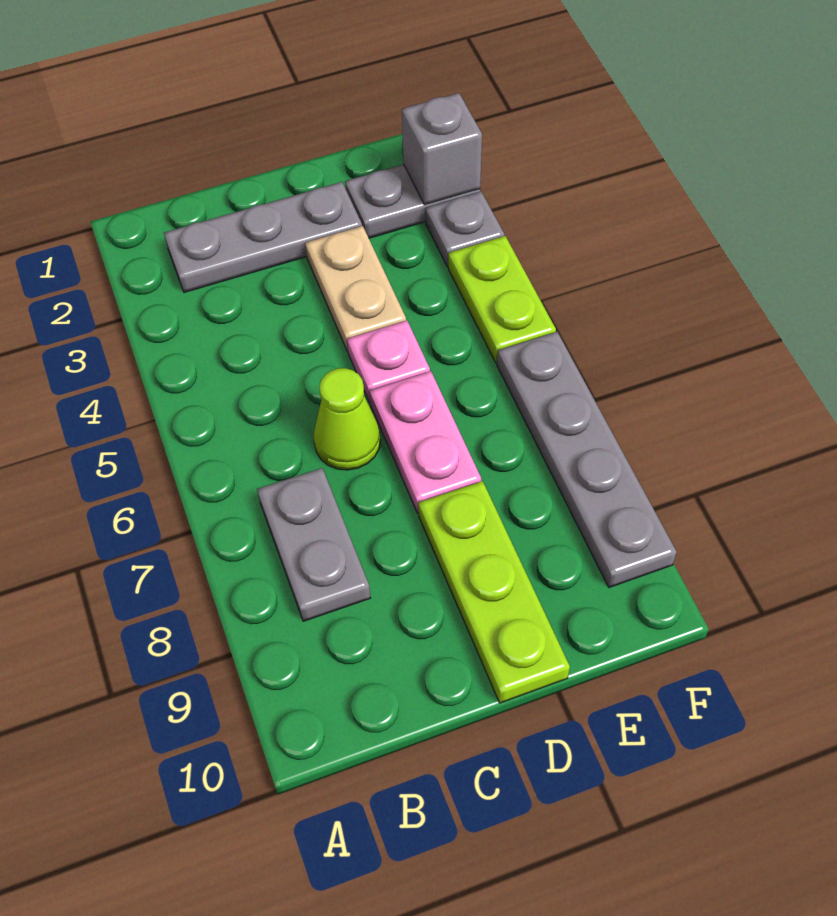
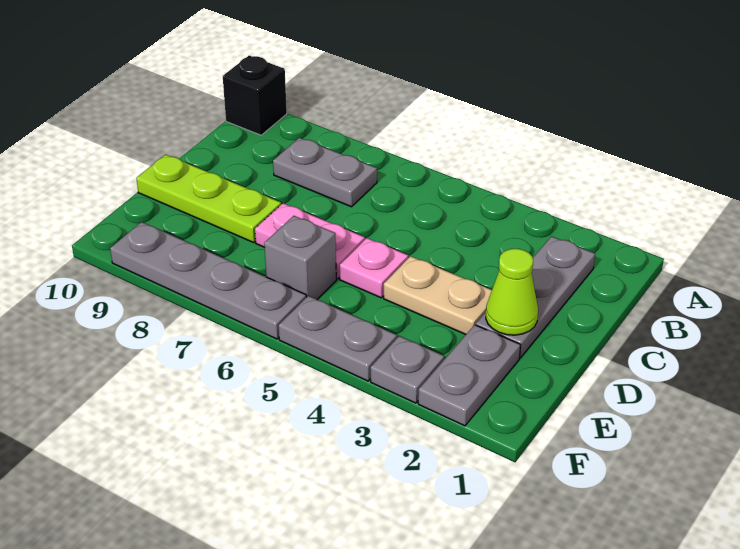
none -> black 1x1 brick [223,56,287,135]
lime 1x1 cone [313,368,380,470] -> lime 1x1 cone moved to [486,249,538,335]
grey 1x1 brick [402,93,482,205] -> grey 1x1 brick moved to [264,216,336,299]
lime 1x2 plate [448,236,556,363] -> grey 1x2 plate [279,296,397,381]

